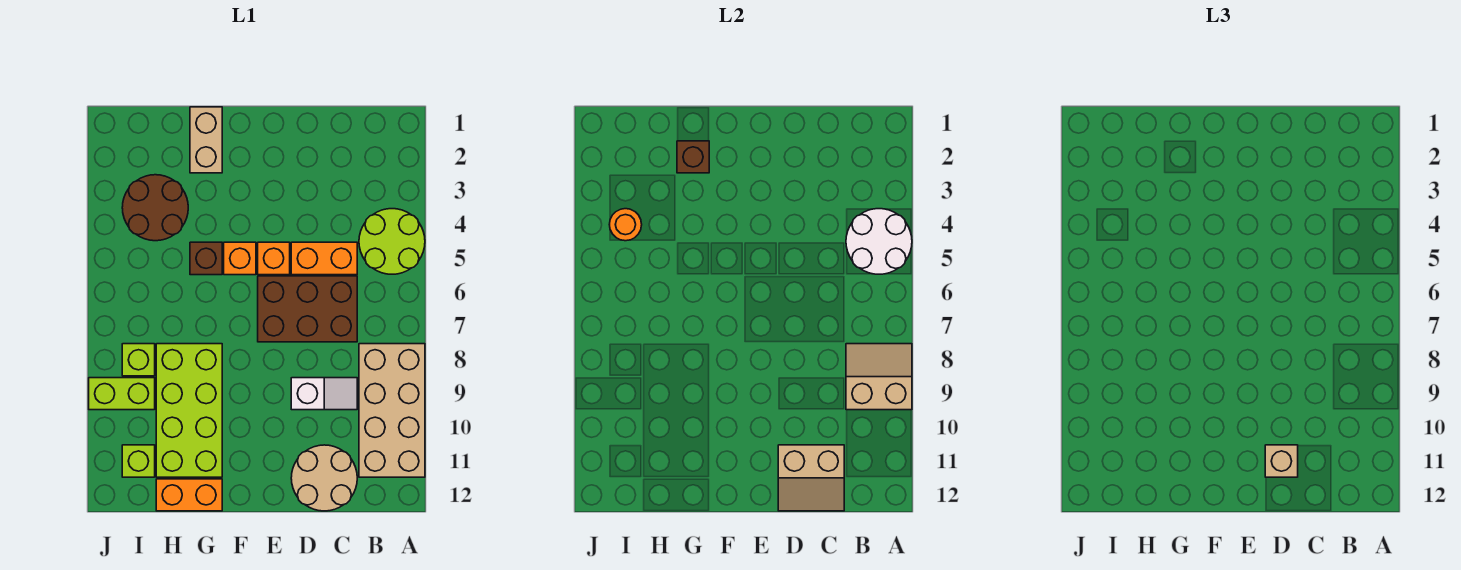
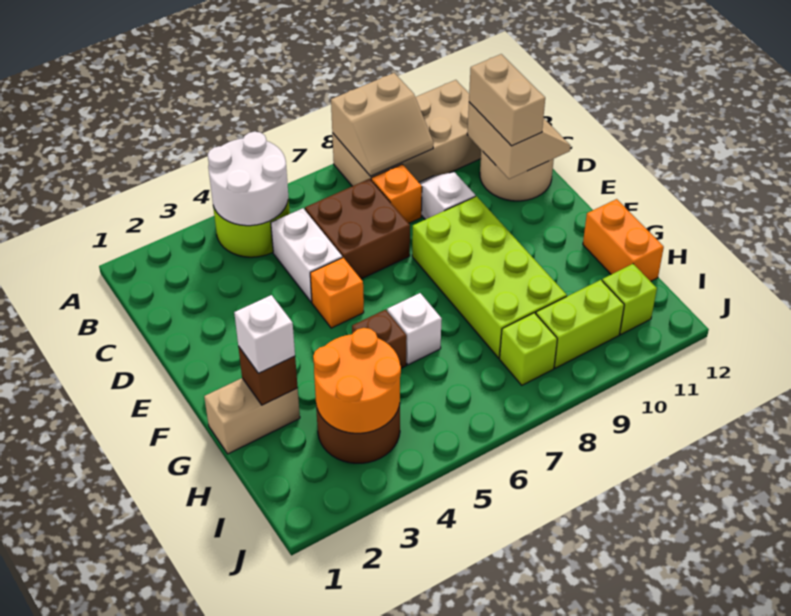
tan 2x2 slope [846,344,912,410] -> tan 2x2 slope turned to [331,73,434,176]
orange 1x2 brick [291,242,357,275] -> white 1x2 brick [271,208,342,302]
brown 2x3 brick [258,276,357,342] -> brown 2x2 brick [305,179,410,279]
tan 1x1 brick [1265,445,1298,477] -> tan 1x2 brick [469,54,545,146]
orange 1x1 brick [224,242,256,275] -> orange 1x1 brick moved to [371,164,422,223]
none -> white 1x1 brick [234,295,295,373]
none -> white 1x1 brick [387,293,442,365]
lime 2x4 brick [156,344,222,477] -> lime 2x4 brick turned to [412,196,567,358]
orange 1x1 round brick [609,209,642,241] -> orange 2x2 round brick [313,328,401,433]
lime 1x2 brick [89,378,155,410] -> lime 1x2 brick turned to [536,280,624,368]

